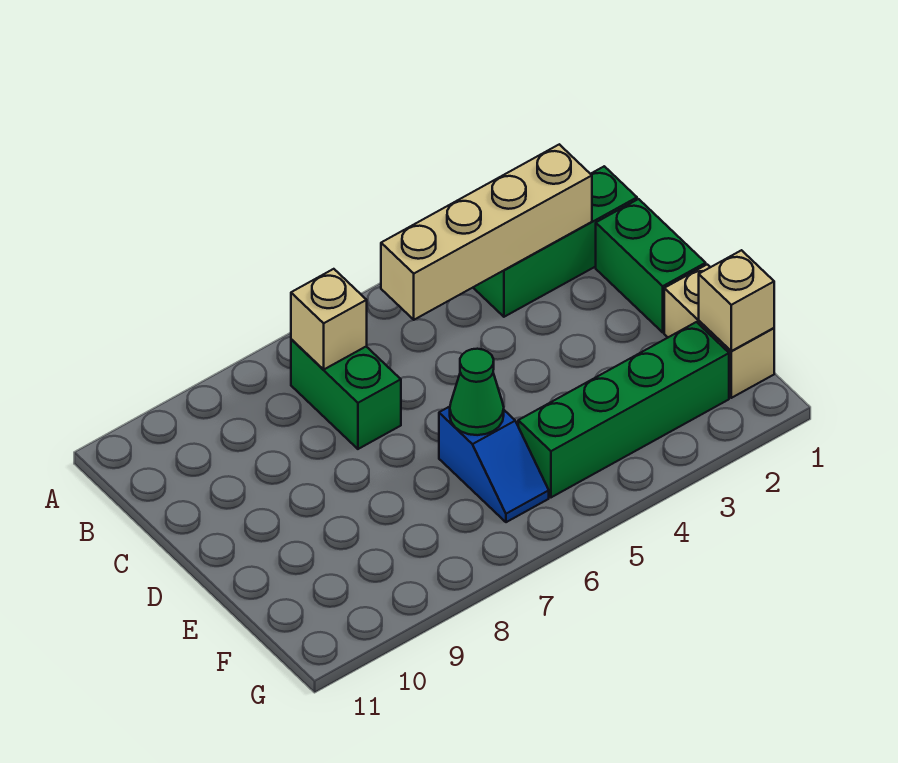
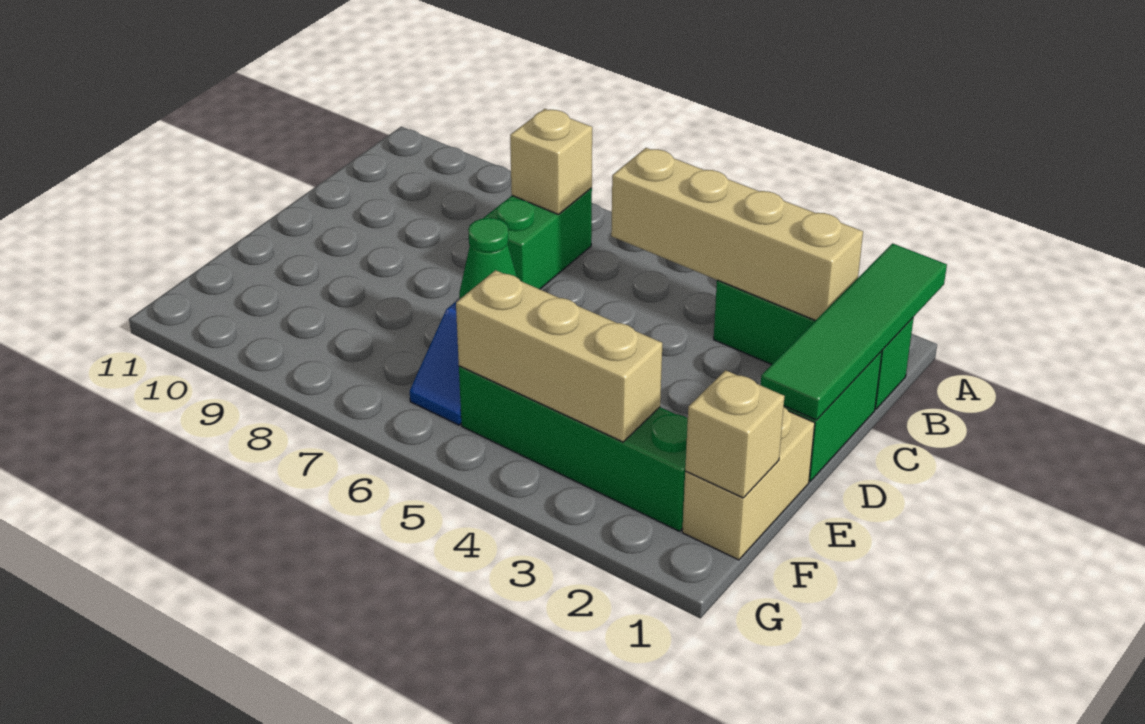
none -> green 1x4 tile [761,244,947,420]
none -> tan 1x3 brick [456,270,662,442]

